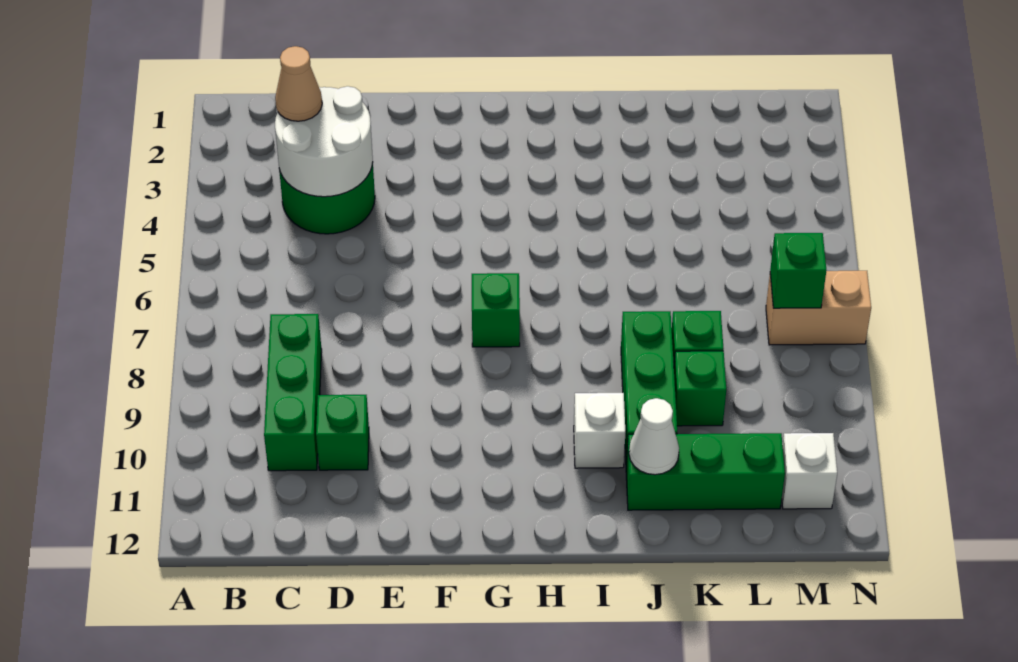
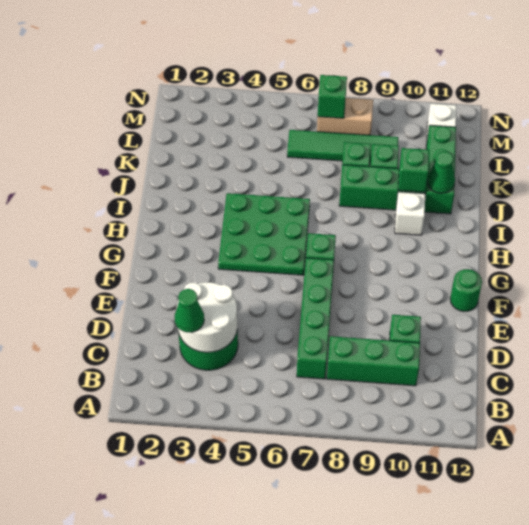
tan 1x1 cone [275,46,322,121] -> green 1x1 cone [175,289,204,332]
none -> green 1x4 brick [297,258,334,379]
none -> green 1x1 round brick [450,269,482,312]
none -> green 3x3 plate [218,193,310,275]
none -> green 1x1 brick [398,148,429,192]
white 1x1 cone [629,398,679,475] -> green 1x1 cone [427,151,455,193]
none -> green 1x4 tile [287,130,398,161]
tan 1x2 brick [766,271,871,345] -> tan 1x2 brick turned to [317,98,373,135]

